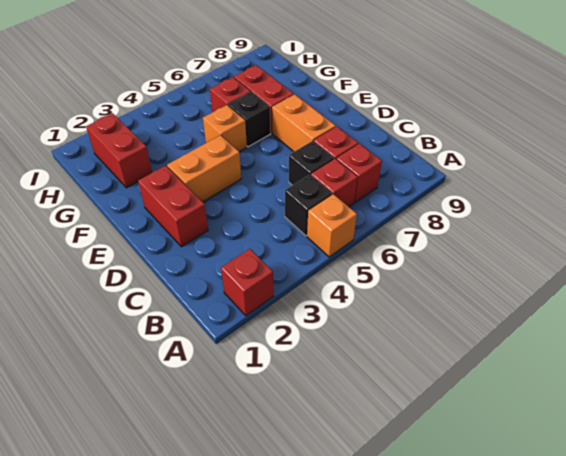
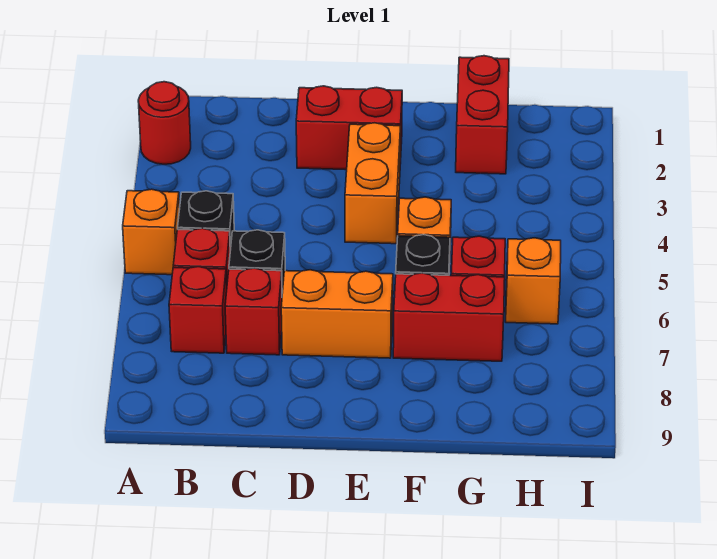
red 1x1 brick [221,249,273,316] -> red 1x1 round brick [138,82,191,164]
red 1x2 brick [86,113,152,188] -> red 1x2 brick turned to [456,56,509,174]
none -> orange 1x1 brick [506,238,561,324]

